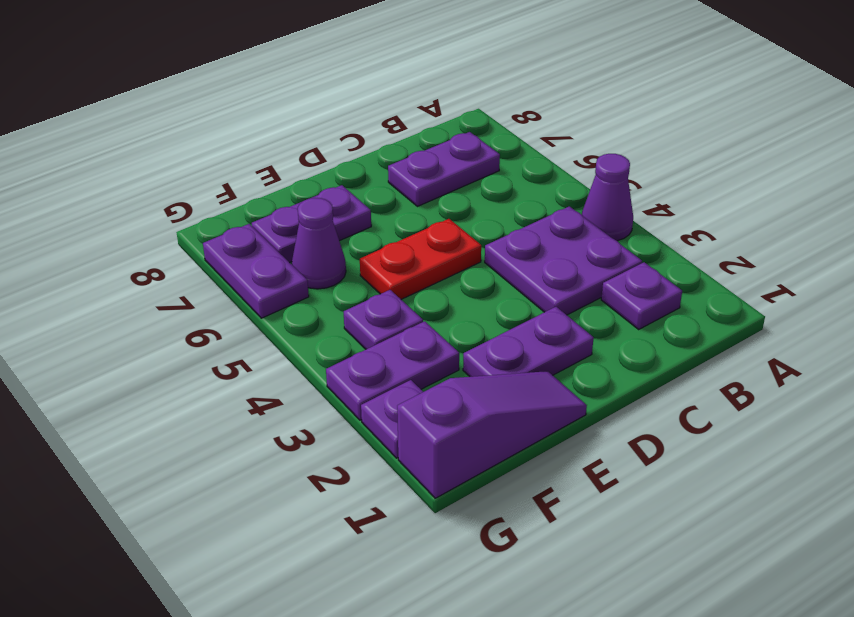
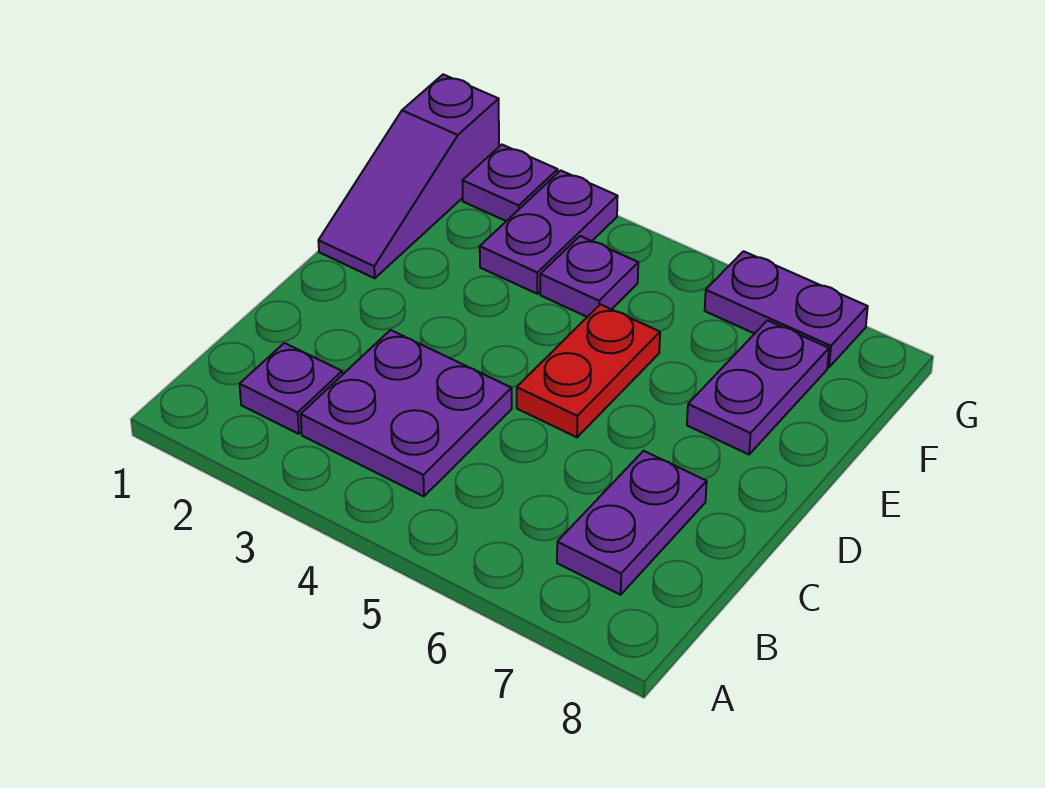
purple 1x1 cone [582,154,633,241] -> none
purple 1x2 plate [463,307,594,377] -> none
purple 1x1 cone [292,198,346,289] -> none

